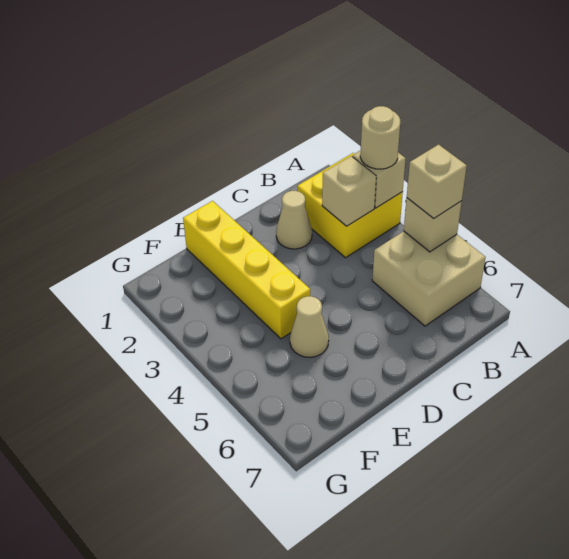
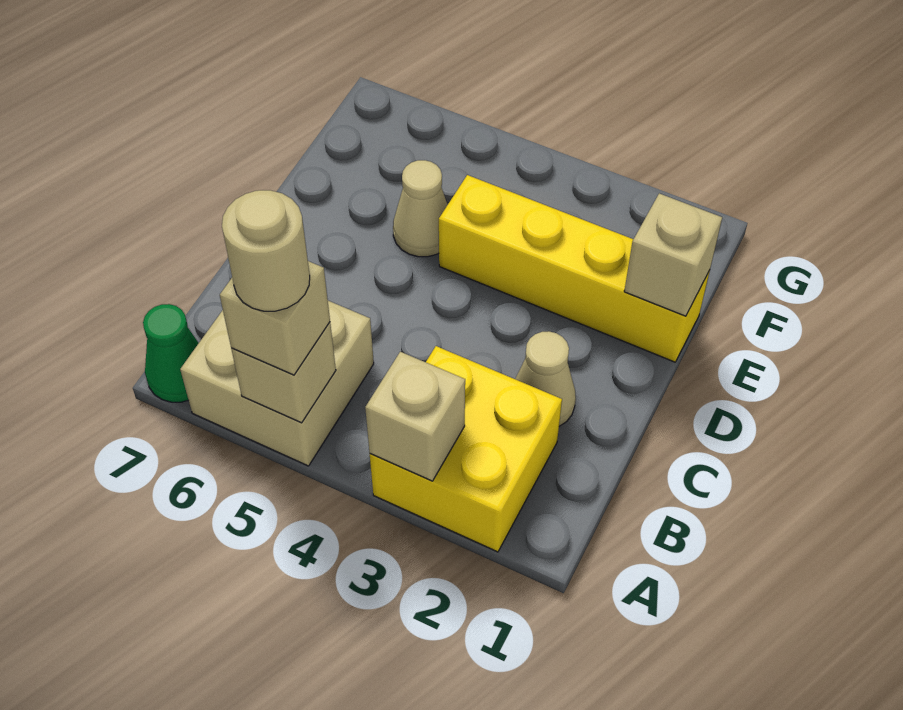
tan 1x1 round brick [360,106,400,169] -> tan 1x1 round brick moved to [222,190,310,311]
none -> green 1x1 cone [143,304,199,402]
tan 1x1 brick [322,156,376,226] -> tan 1x1 brick moved to [624,193,722,316]

